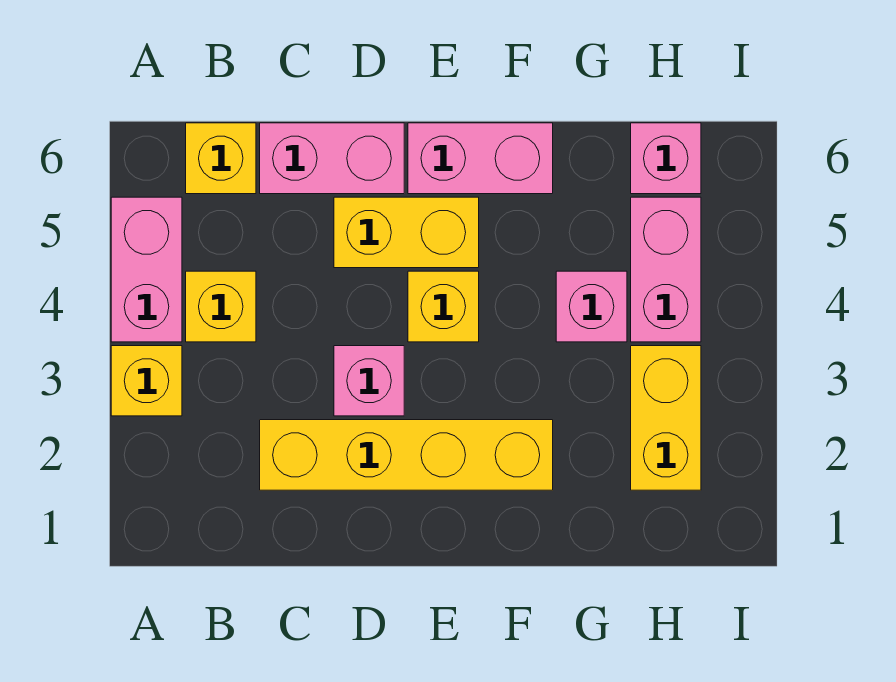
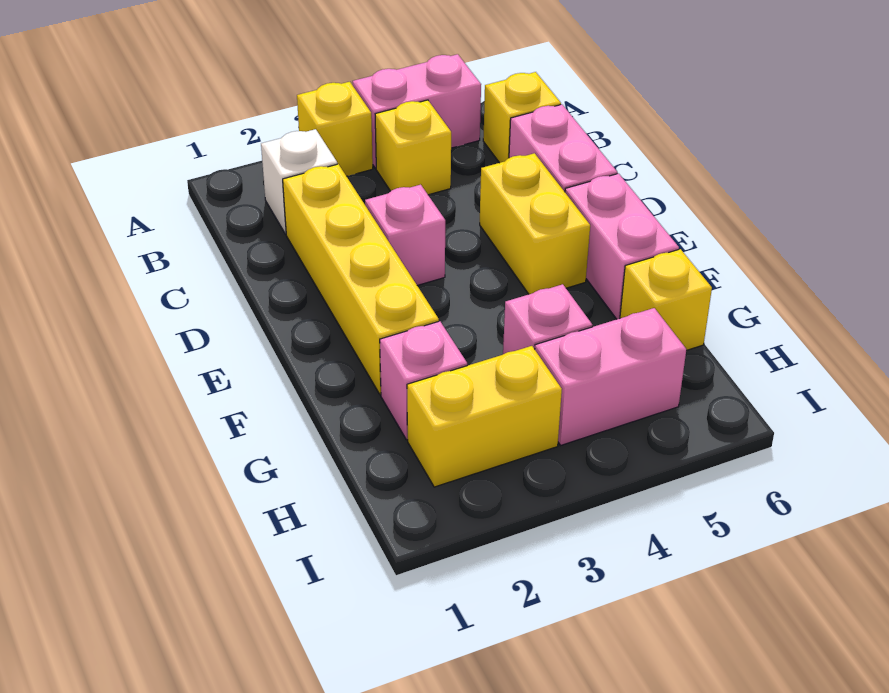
none -> white 1x1 brick [261,129,337,234]
yellow 1x1 brick [408,271,479,342] -> yellow 1x1 brick moved to [620,249,712,350]
pink 1x1 brick [631,123,701,194] -> pink 1x1 brick moved to [380,321,467,440]

